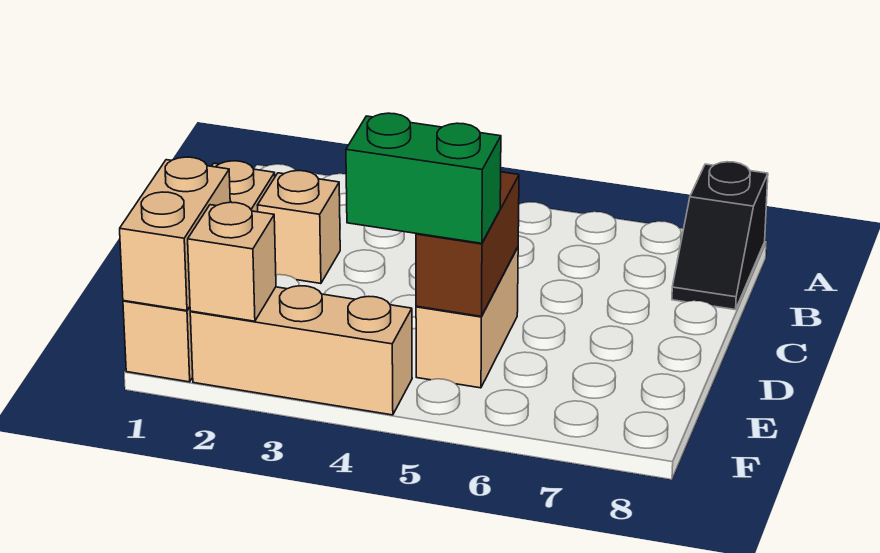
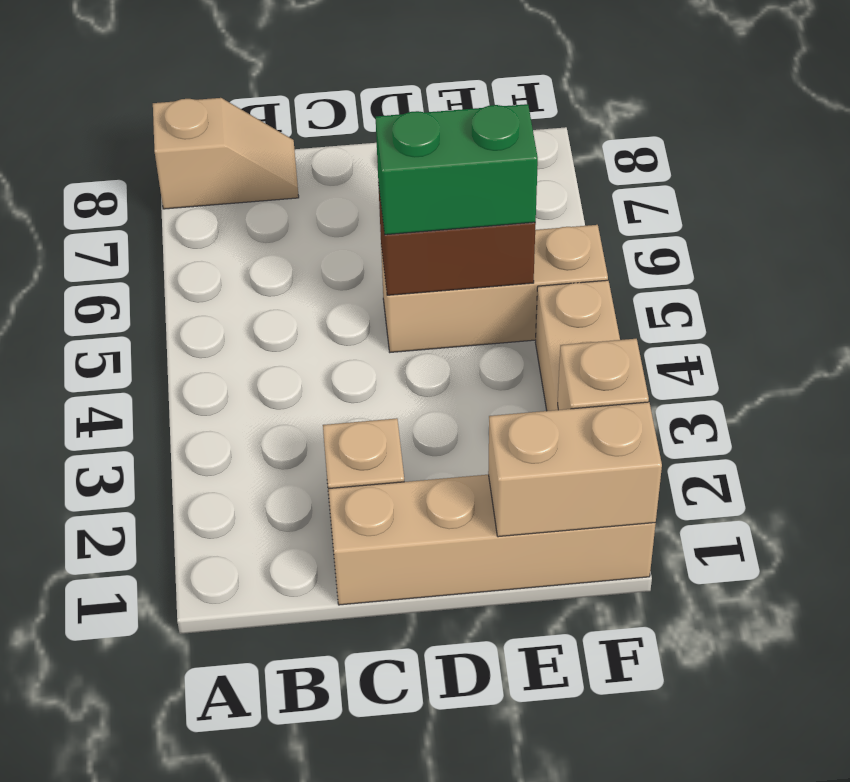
black 1x2 slope [672,162,768,310] -> tan 1x2 slope [153,98,299,209]
tan 1x2 brick [416,248,518,388] -> tan 1x3 brick [381,225,608,352]
green 1x2 brick [346,113,501,243] -> green 1x2 brick turned to [376,104,538,235]

